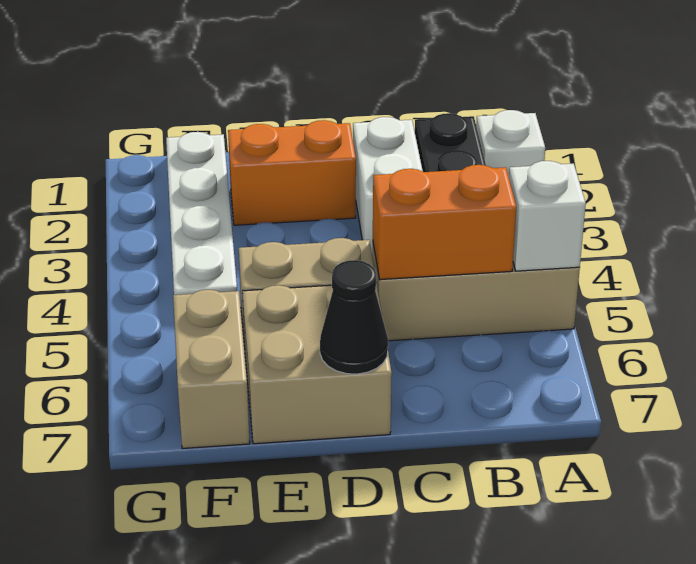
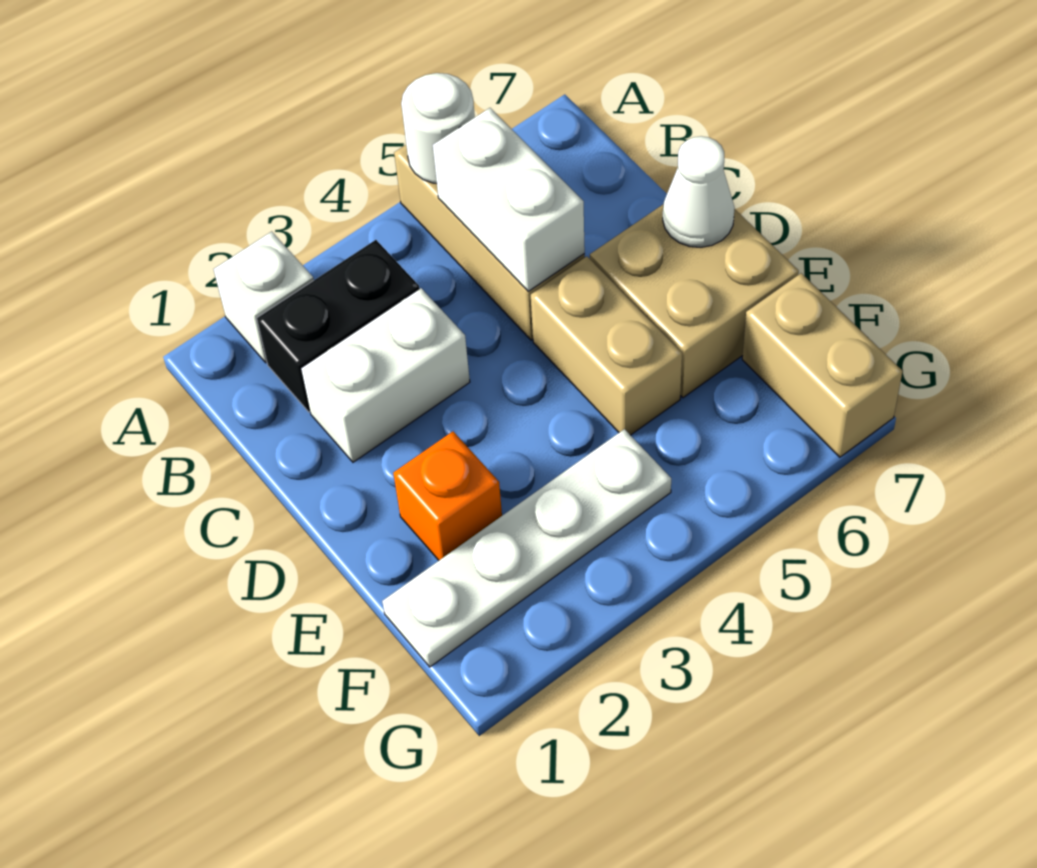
white 1x1 brick [509,161,586,271] -> white 1x1 round brick [401,73,475,183]
orange 1x2 brick [373,165,516,280] -> white 1x2 brick [433,108,585,291]
orange 1x2 brick [228,120,356,225] -> orange 1x1 brick [393,431,502,560]
black 1x1 cone [320,260,388,374] -> white 1x1 cone [663,136,735,247]
tan 1x2 brick [173,290,250,449] -> tan 1x2 brick turned to [742,273,903,457]

